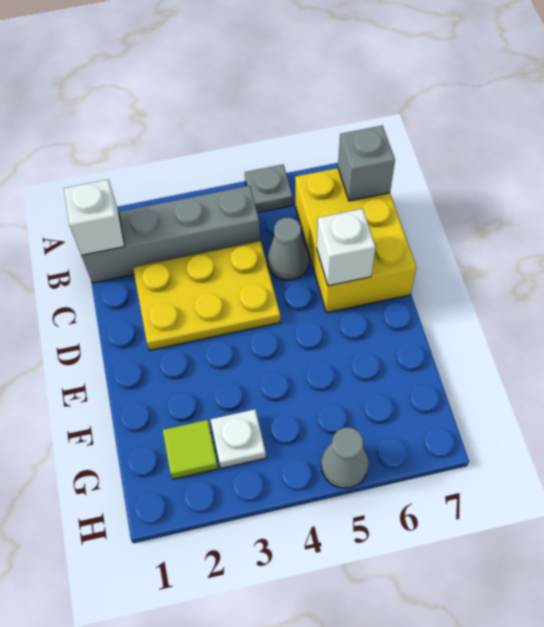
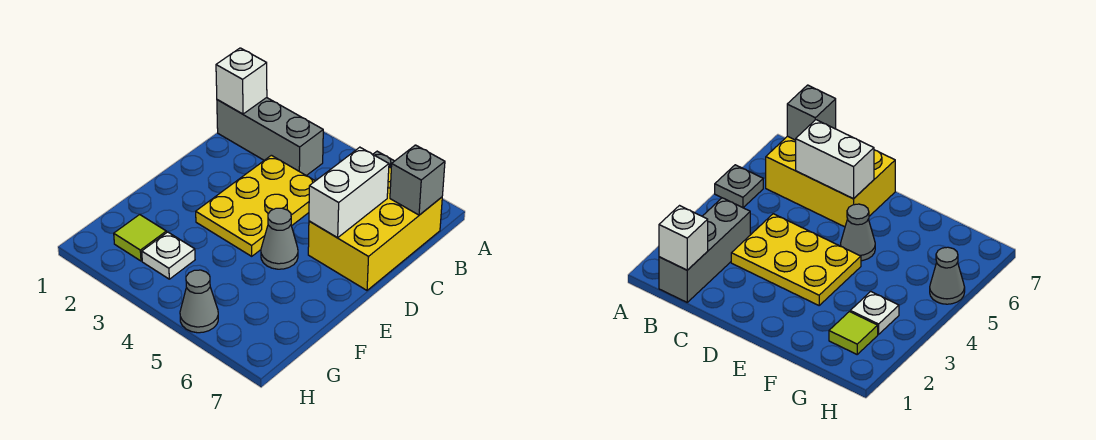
grey 1x4 brick [82,186,260,283] -> grey 1x3 brick [217,98,323,176]
yellow 2x3 plate [133,241,280,350] -> yellow 2x3 plate turned to [196,155,315,256]
grey 1x1 cone [267,218,309,280] -> grey 1x1 cone moved to [261,208,298,269]
white 1x1 brick [317,209,376,286] -> white 1x2 brick [309,147,389,238]

